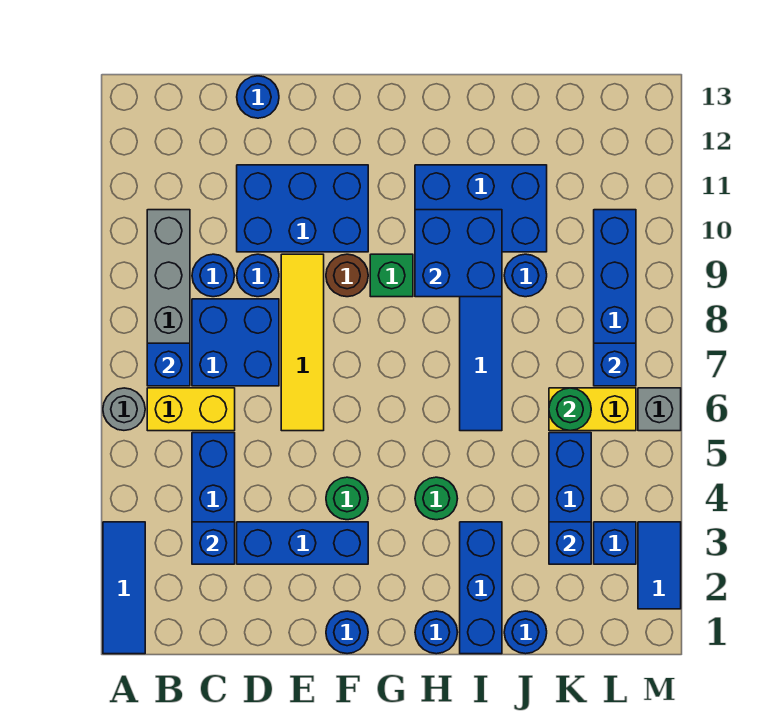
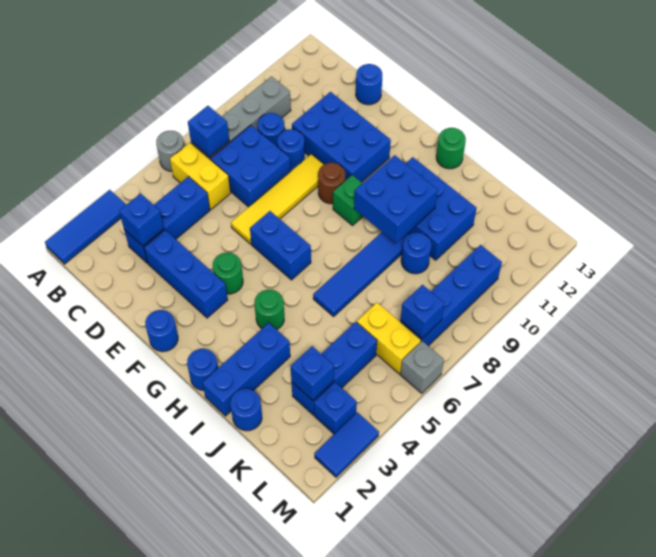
none -> blue 1x2 brick [250,211,311,280]
green 1x1 round brick [549,388,591,431] -> green 1x1 round brick moved to [436,128,466,169]

